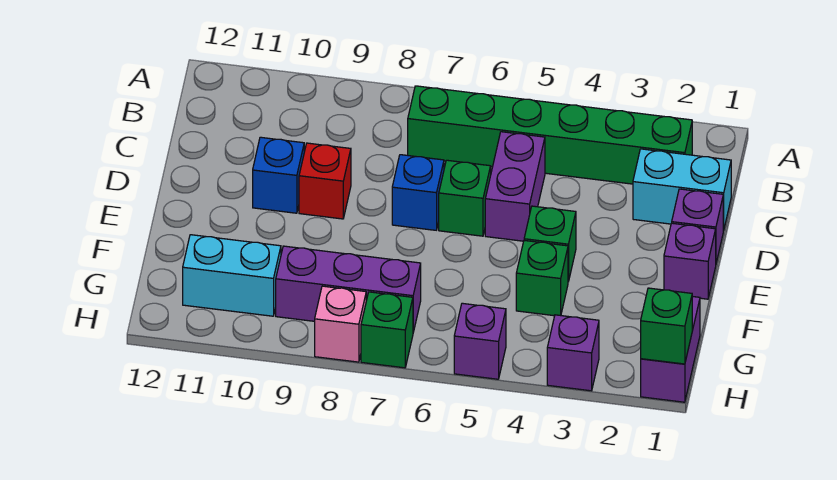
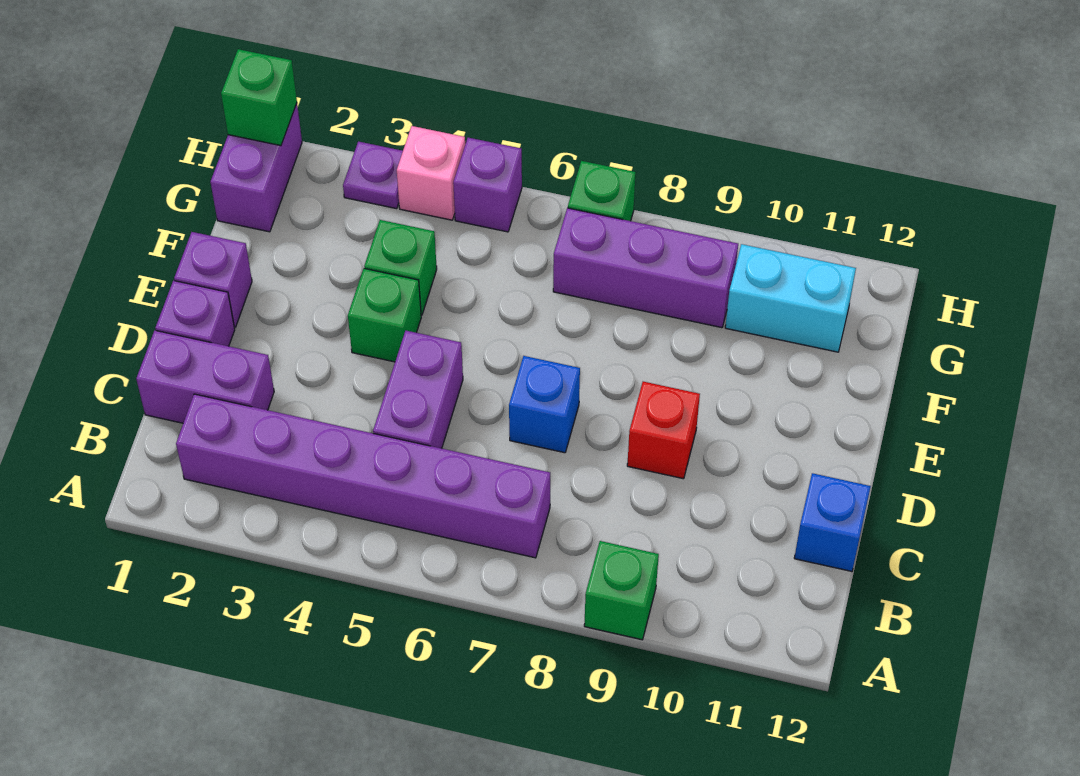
green 1x6 brick [408,86,692,184] -> purple 1x6 brick [176,394,550,558]
cyan 1x2 brick [633,149,731,230] -> purple 1x2 brick [136,330,274,423]
green 1x1 brick [439,160,491,236] -> green 1x1 brick moved to [584,541,659,640]
blue 1x1 brick [253,137,304,213] -> blue 1x1 brick moved to [794,473,871,571]
purple 1x1 brick [547,315,599,391] -> purple 1x1 plate [343,141,403,209]
pink 1x1 brick [315,286,366,362] -> pink 1x1 brick moved to [397,126,465,220]

